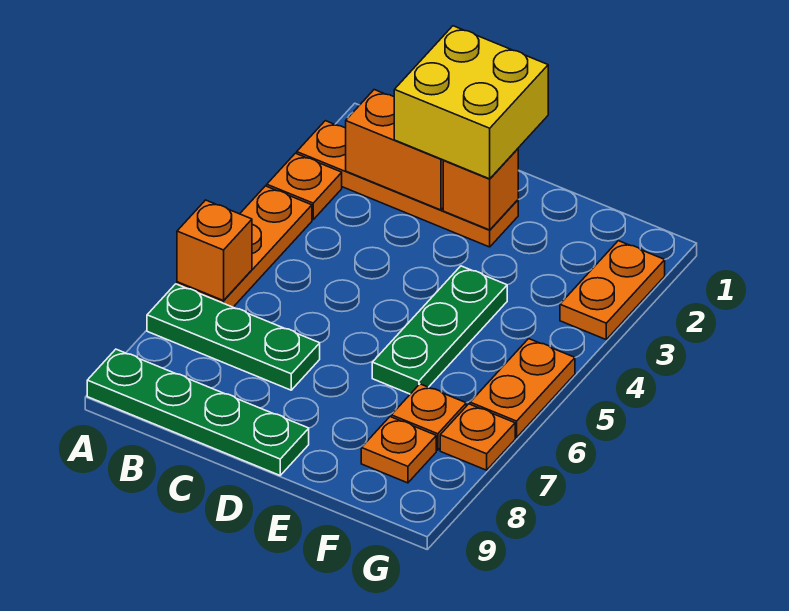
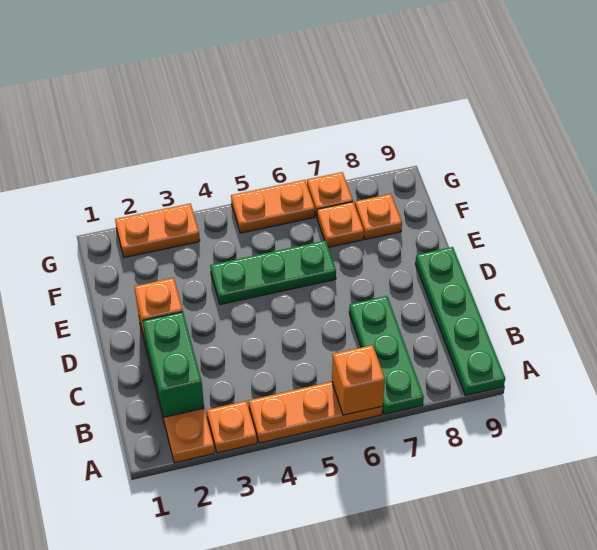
orange 1x2 brick [346,90,444,210] -> green 1x2 brick [143,312,204,417]
yellow 2x2 brick [394,26,548,179] -> none

